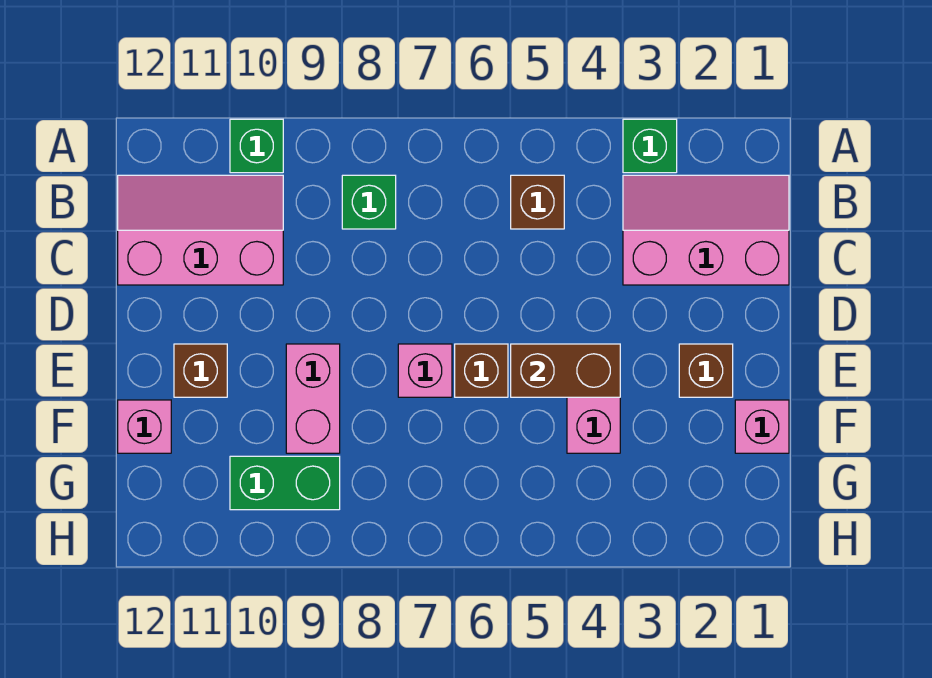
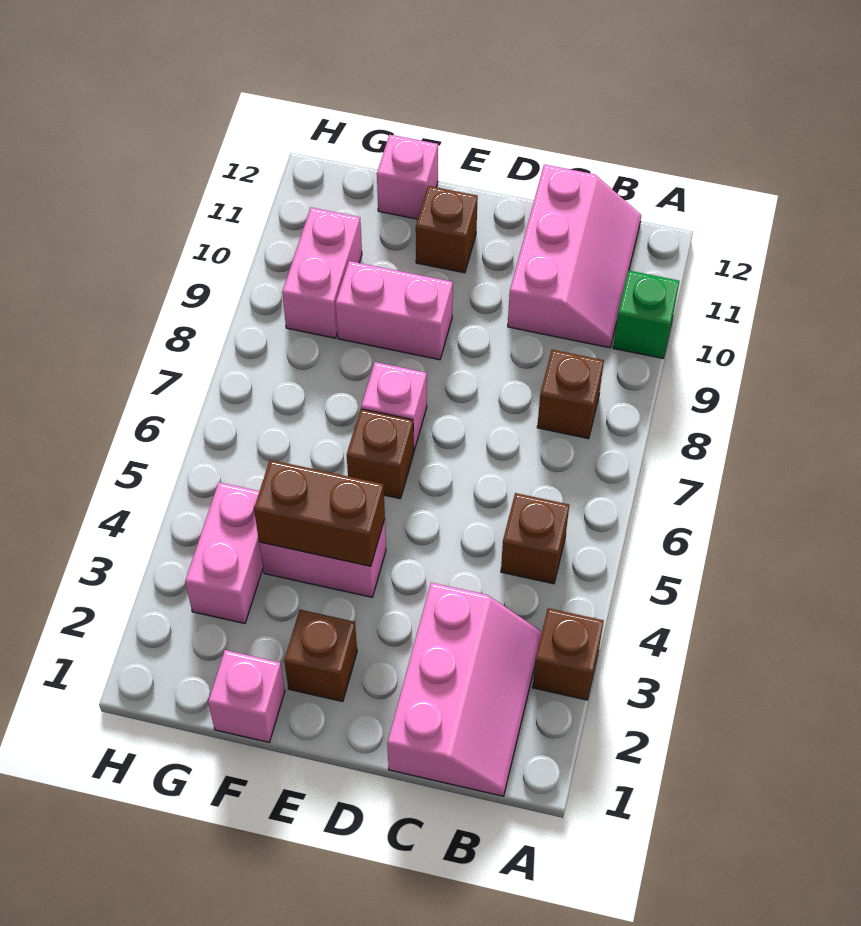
green 1x1 brick [623,119,677,173] -> brown 1x1 brick [532,608,604,700]
green 1x1 brick [342,175,396,229] -> brown 1x1 brick [537,350,604,439]
brown 1x2 brick [511,344,620,397] -> brown 1x2 brick turned to [254,460,385,566]
none -> pink 1x2 brick [185,482,263,624]
green 1x2 brick [230,456,340,510] -> pink 1x2 brick [282,208,362,338]

